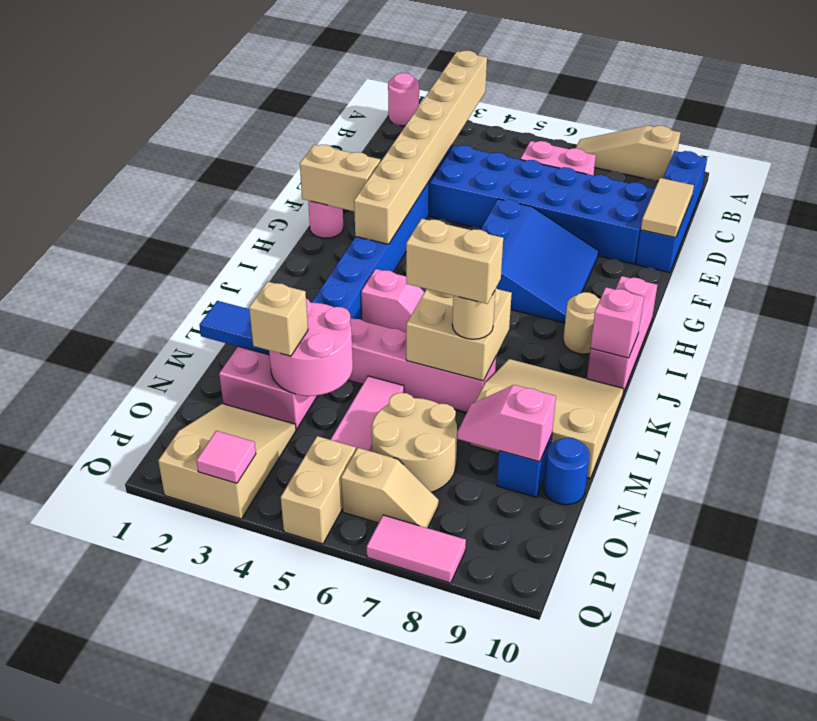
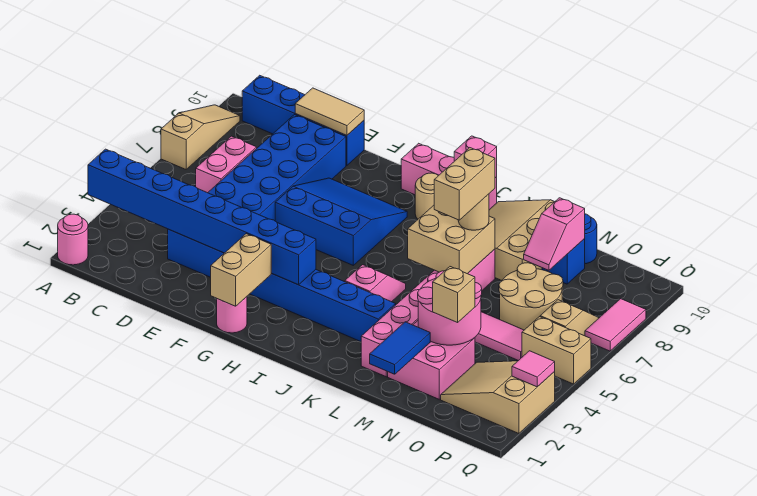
tan 1x8 brick [354,51,487,244] -> blue 1x8 brick [88,149,316,285]
tan 1x3 slope [576,126,681,181] -> tan 1x3 slope turned to [161,105,240,169]

